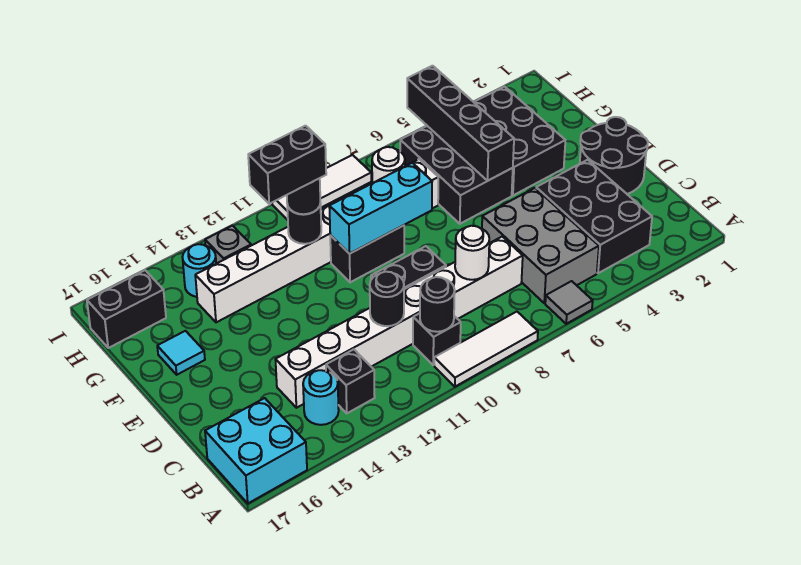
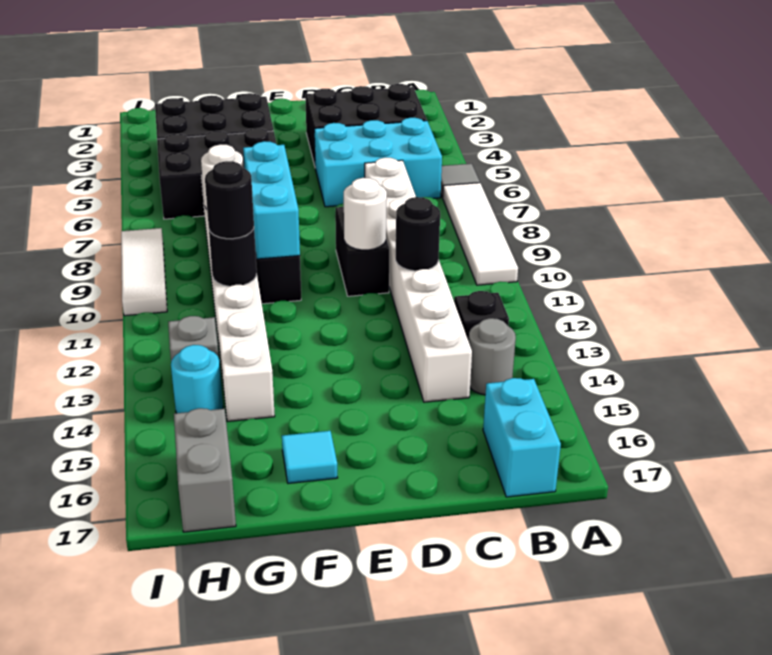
white 1x3 tile [434,312,538,387] -> white 1x4 tile [442,183,518,285]
cyan 2x2 brick [205,398,307,503] -> cyan 1x2 brick [483,378,561,497]
grey 2x3 brick [482,188,599,303] -> cyan 2x3 brick [314,118,442,207]
black 1x1 brick [413,313,461,365] -> none
black 1x1 round brick [420,277,455,332] -> none
cyan 1x1 round brick [303,370,339,425] -> grey 1x1 round brick [469,318,516,395]
white 1x1 round brick [455,226,489,280] -> white 1x1 round brick moved to [344,178,387,250]
black 2x2 round brick [580,117,648,194] -> none
black 1x4 brick [407,66,514,181] -> none
black 1x2 brick [248,126,326,204] -> none
black 1x2 brick [87,270,166,348] -> grey 1x2 brick [174,408,236,532]

